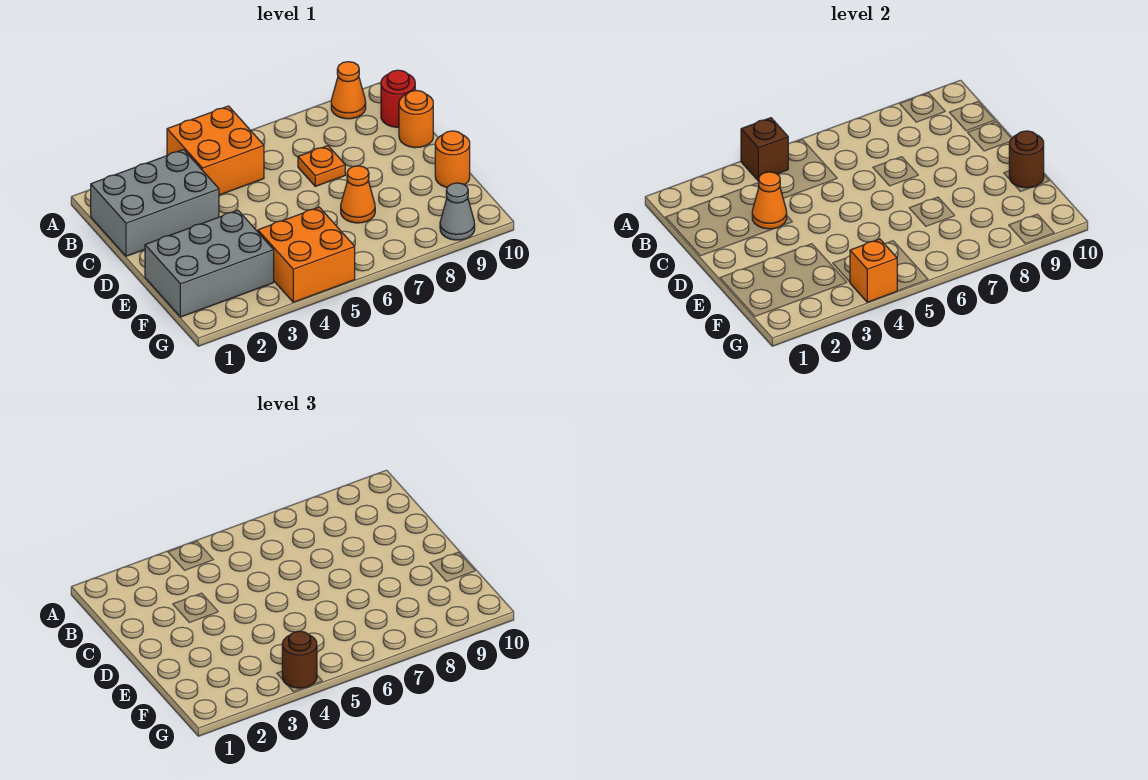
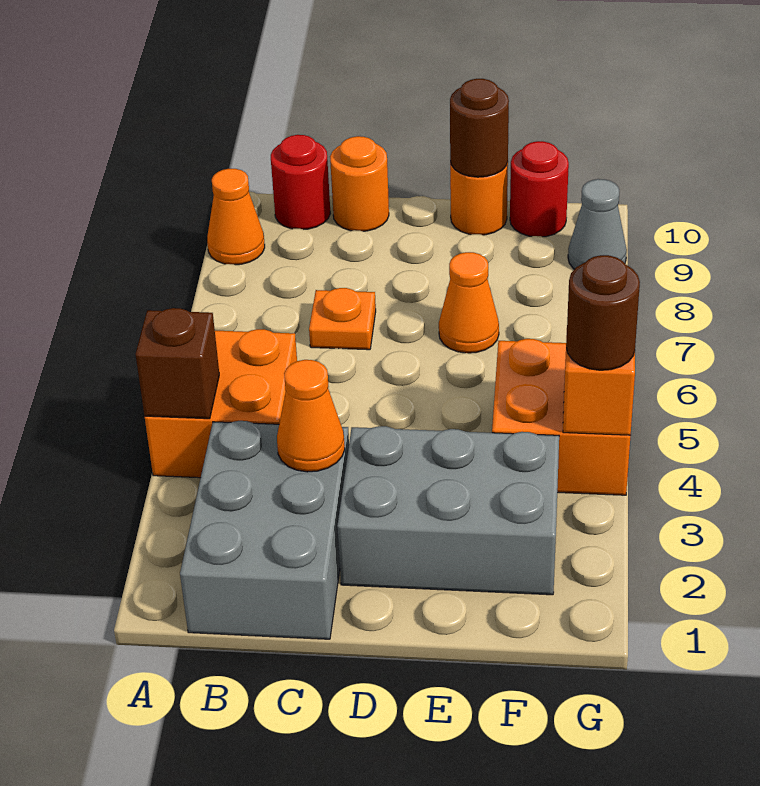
grey 2x3 brick [145,210,274,317] -> grey 2x3 brick turned to [337,426,559,595]
none -> red 1x1 round brick [510,141,569,237]

